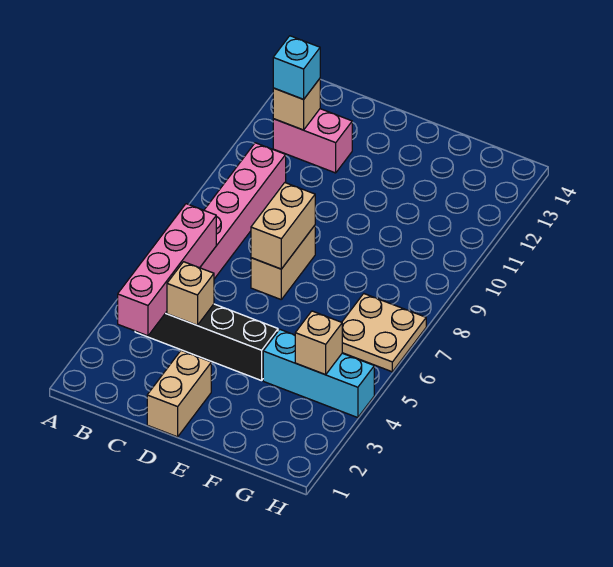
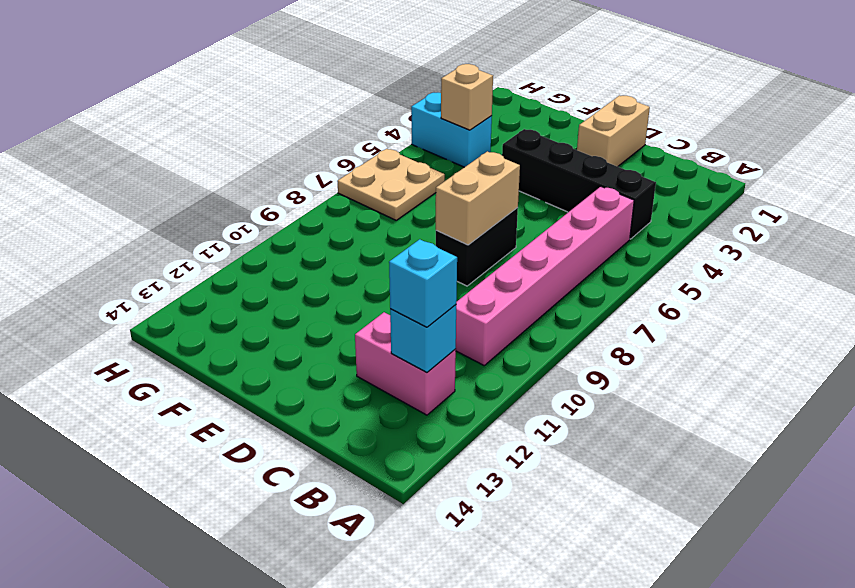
pink 1x4 brick [118,204,216,336] -> none
tan 1x1 brick [273,79,320,130] -> cyan 1x1 brick [390,305,456,372]
tan 1x1 brick [167,262,214,325] -> none
tan 1x2 brick [251,226,315,299] -> black 1x2 brick [436,208,518,286]
cyan 1x3 brick [263,330,374,418] -> cyan 1x2 brick [411,93,492,167]

